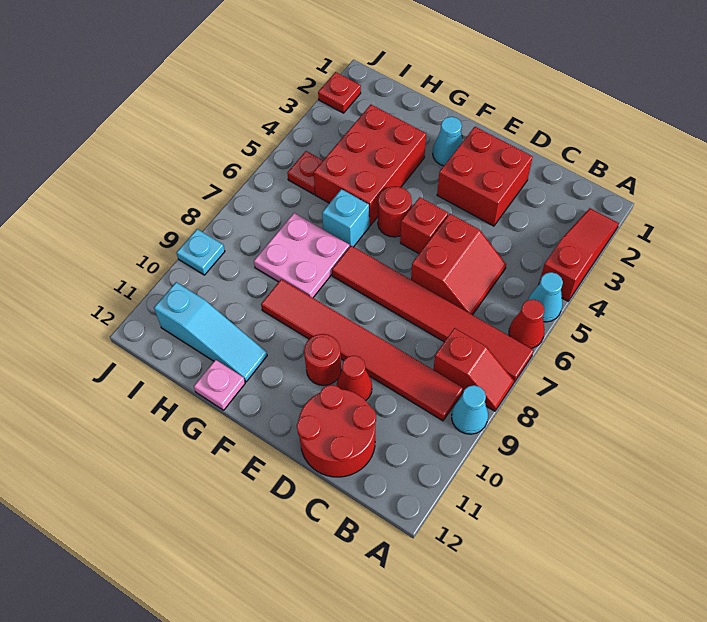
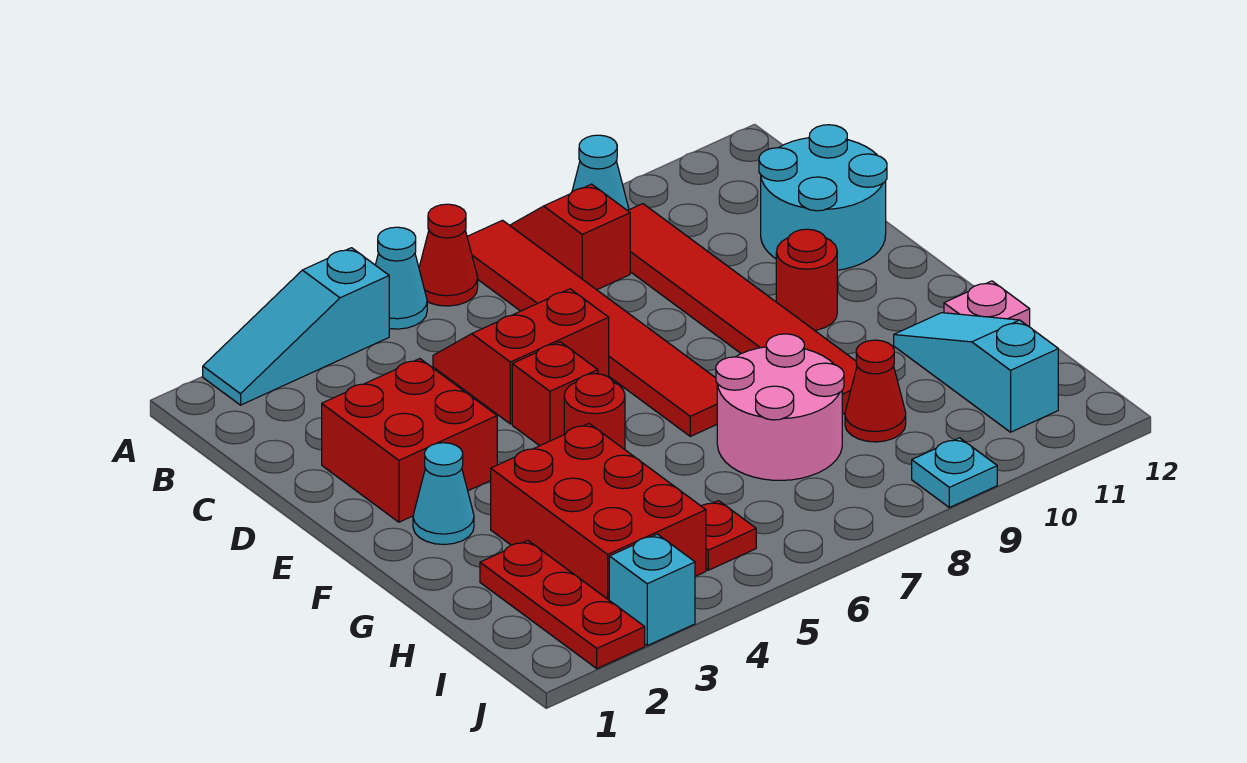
red 1x3 slope [539,208,619,301] -> cyan 1x3 slope [203,248,389,405]
red 2x2 round brick [297,385,376,477] -> cyan 2x2 round brick [759,125,887,270]
red 1x1 cone [337,356,372,401] -> red 1x1 cone moved to [845,340,906,442]
red 2x3 brick [314,105,426,226] -> red 2x3 brick turned to [491,424,706,600]
cyan 1x1 brick [322,189,369,247] -> cyan 1x1 brick moved to [609,534,695,646]
pink 2x2 plate [254,213,350,298] -> pink 2x2 round brick [716,334,844,480]
red 1x1 plate [318,72,361,113] -> red 1x3 plate [480,540,645,669]

